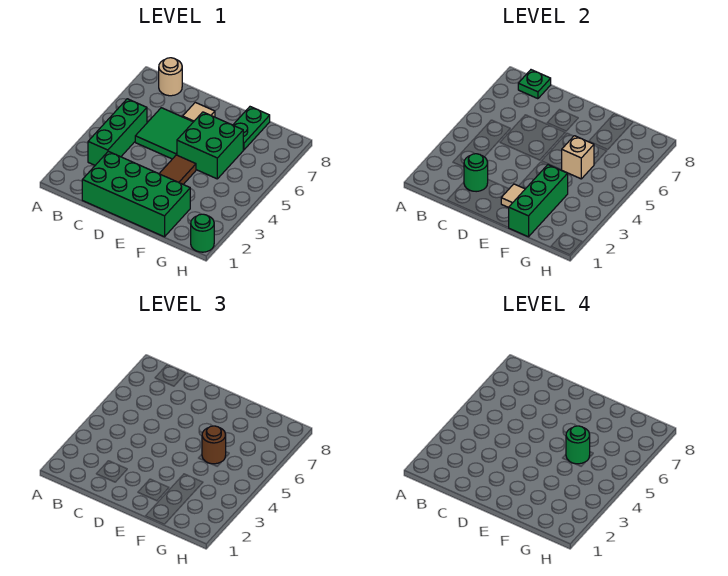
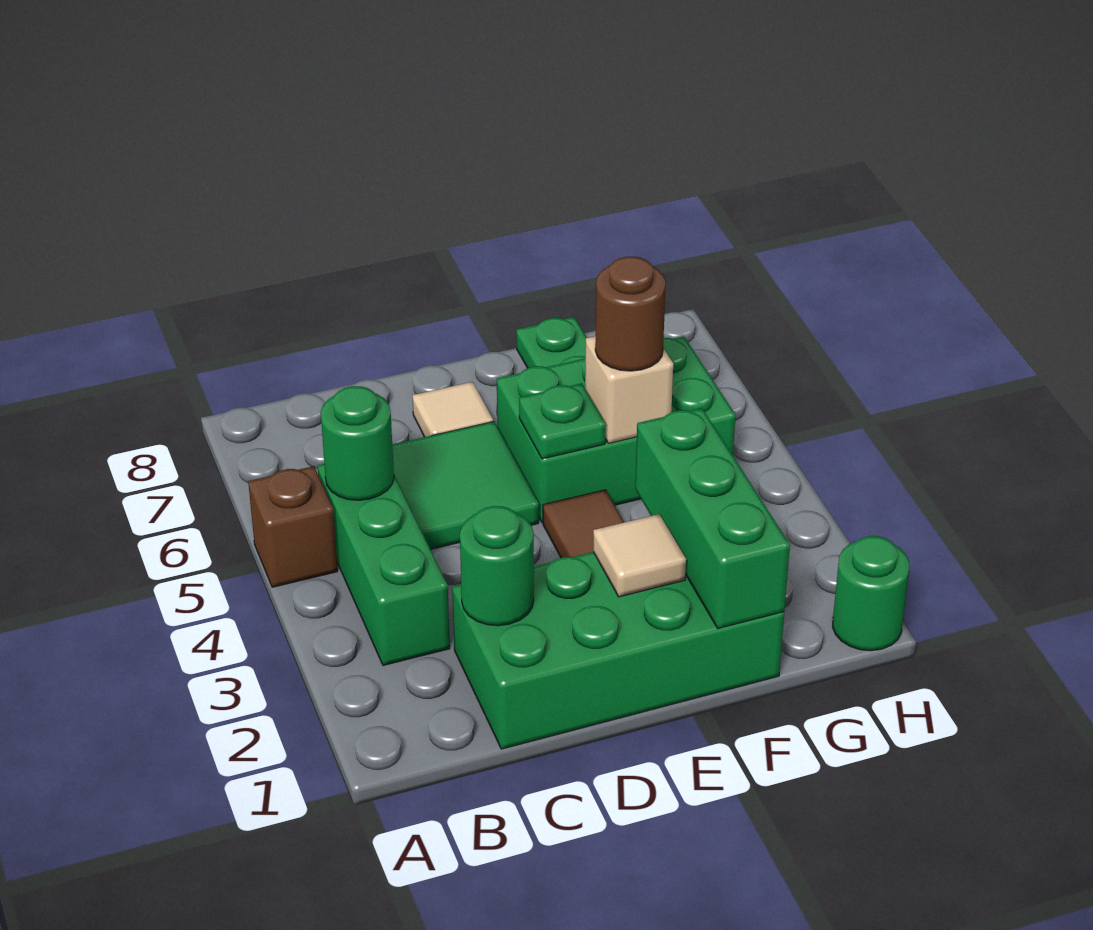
none -> brown 1x1 brick [248,466,338,587]
tan 1x1 round brick [159,58,182,96] -> none
green 1x1 plate [518,70,551,99] -> green 1x1 plate moved to [519,383,606,459]
green 2x2 brick [177,112,243,179] -> green 2x3 brick [497,337,735,523]
green 1x1 round brick [566,426,590,464] -> green 1x1 round brick moved to [321,386,394,500]

